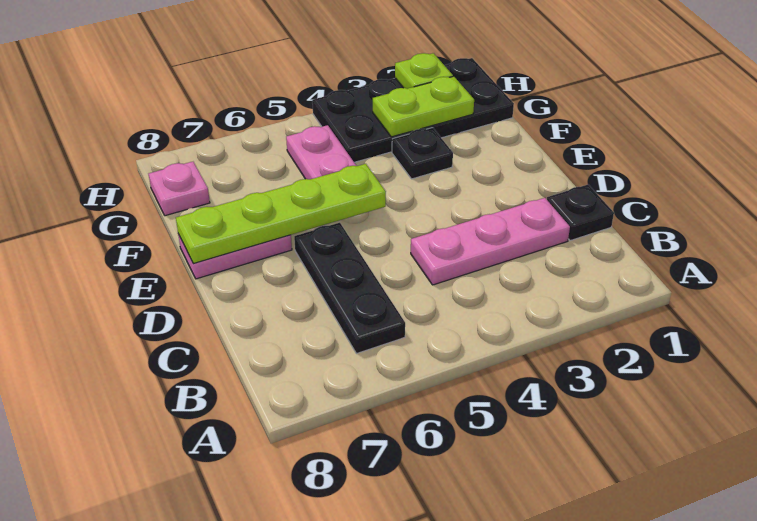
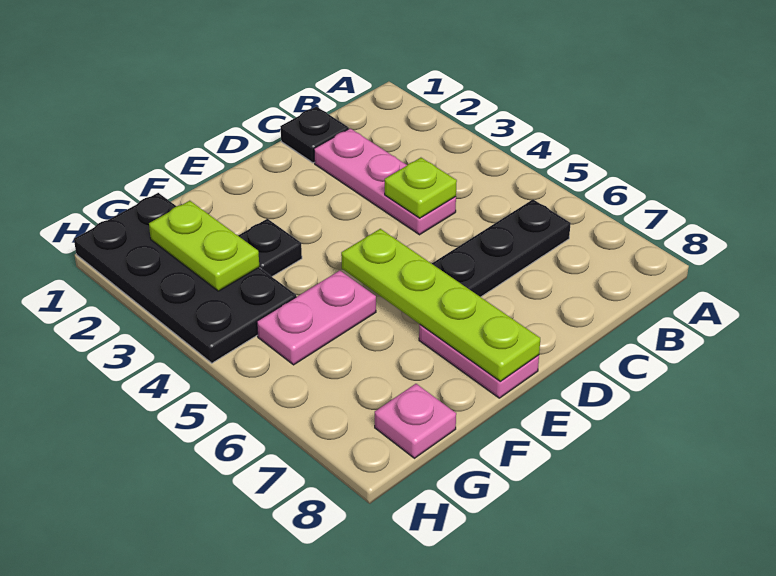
lime 1x1 plate [395,53,453,89] -> lime 1x1 plate moved to [385,158,457,218]

